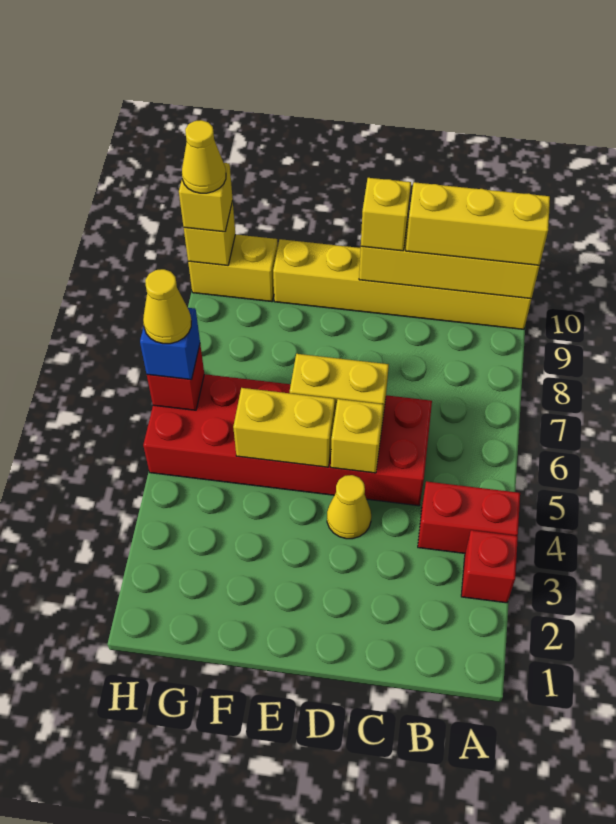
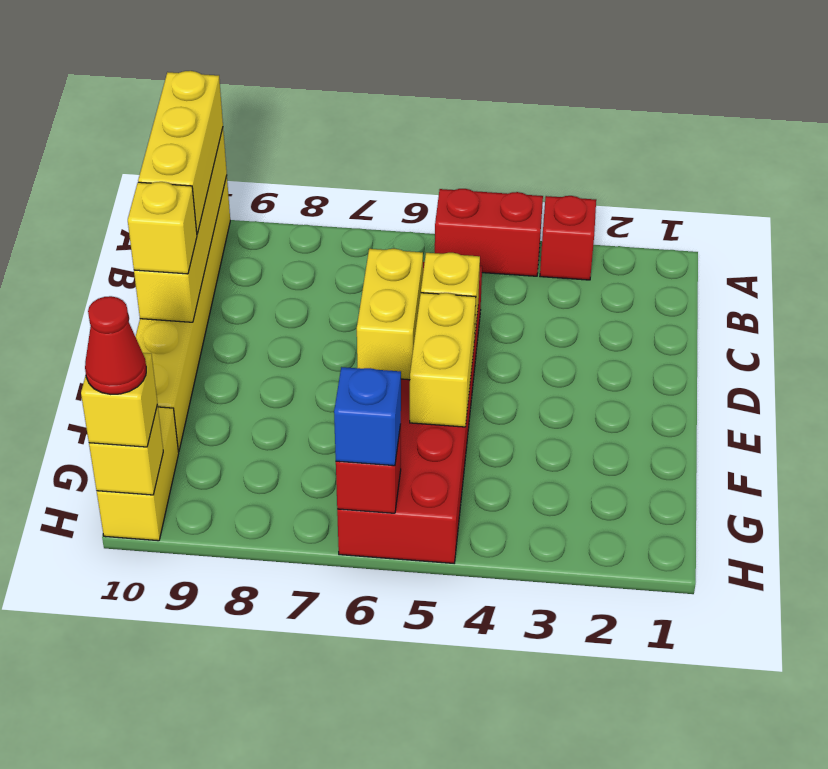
red 1x2 brick [418,481,520,553] -> red 1x2 brick turned to [435,189,543,276]
yellow 1x1 cone [327,475,371,539] -> none
yellow 1x1 cone [143,269,191,344] -> none
yellow 1x1 cone [182,120,226,193] -> red 1x1 cone [85,296,146,394]

